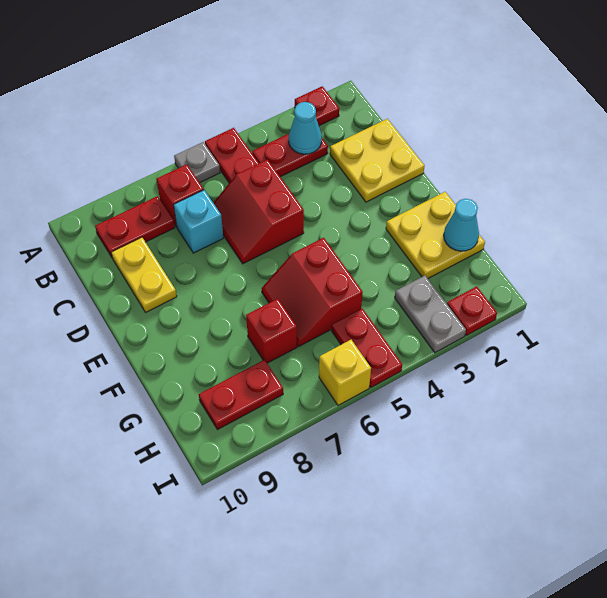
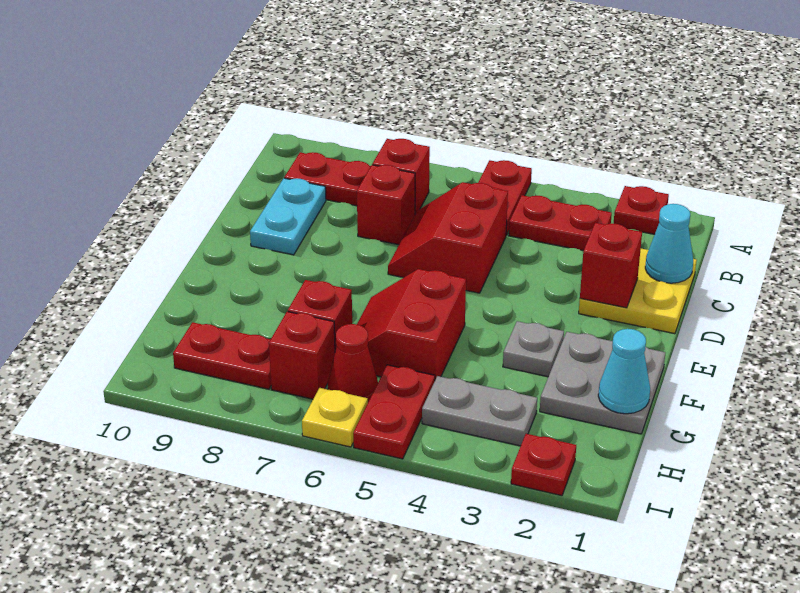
grey 1x1 plate [174,142,220,183] -> grey 1x1 plate moved to [503,321,564,377]
cyan 1x1 cone [289,102,322,154] -> cyan 1x1 cone moved to [645,204,693,283]
cyan 1x1 brick [174,190,223,253] -> red 1x1 brick [357,165,415,245]
yellow 1x2 plate [111,237,177,312] -> cyan 1x2 plate [250,178,326,255]
none -> red 1x1 brick [580,223,642,308]
yellow 2x2 plate [386,192,485,278] -> grey 2x2 plate [540,332,665,434]
grey 1x2 plate [395,276,466,353] -> grey 1x2 plate turned to [422,376,537,446]
none -> red 1x1 cone [328,324,378,402]
none -> red 1x1 brick [269,312,335,399]
yellow 1x1 brick [319,340,371,405] -> yellow 1x1 plate [302,388,368,447]

